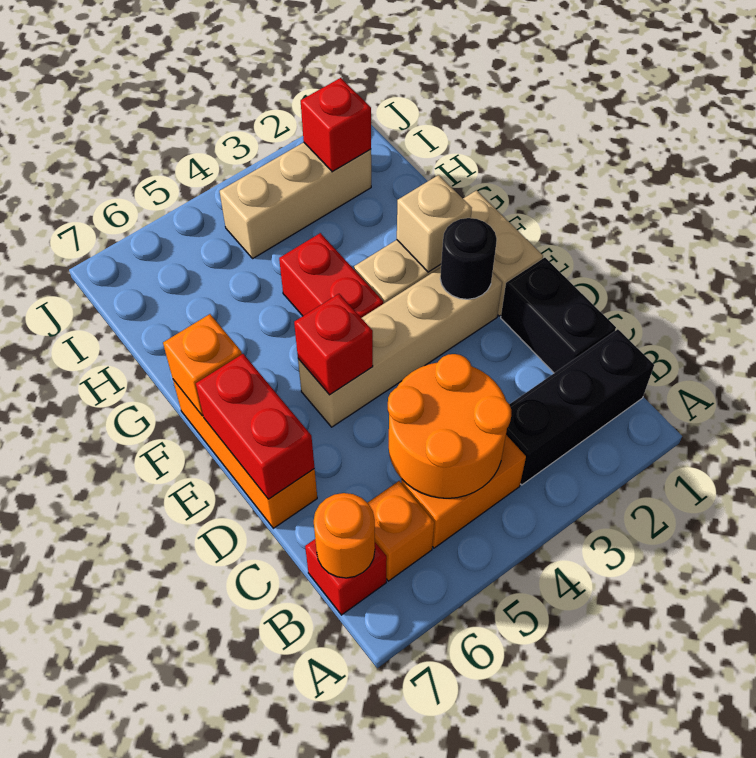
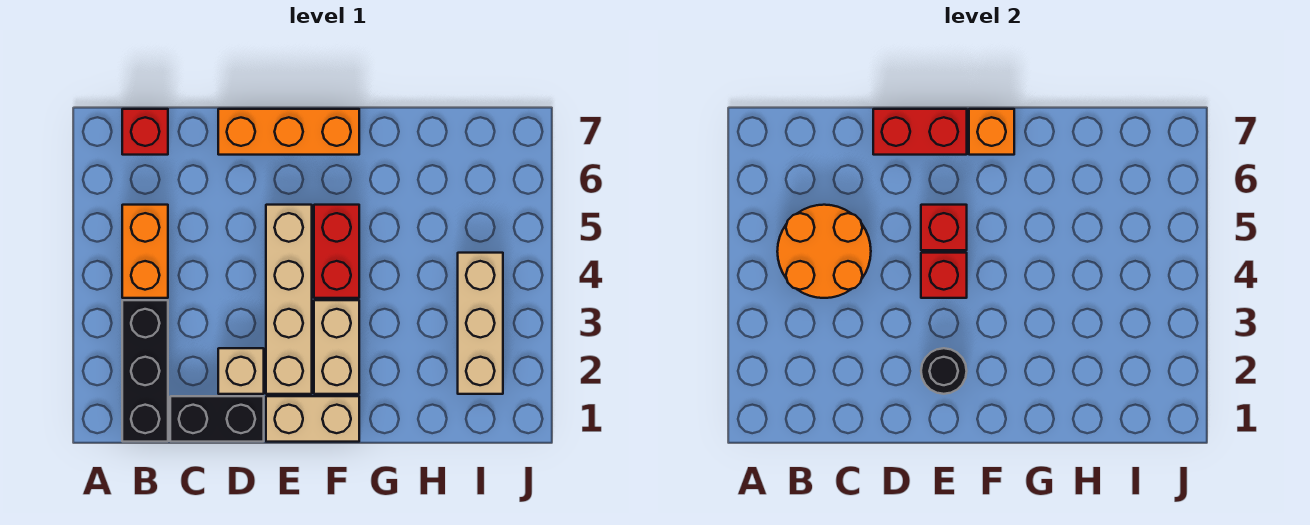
orange 1x1 brick [368,481,434,581] -> none
orange 1x1 round brick [314,493,375,578] -> none
tan 1x1 brick [397,175,472,272] -> tan 1x1 brick moved to [218,348,264,394]
red 1x2 brick [279,233,383,318] -> red 1x2 brick turned to [314,205,359,298]
red 1x1 brick [301,78,371,172] -> red 1x1 brick moved to [921,253,967,298]

